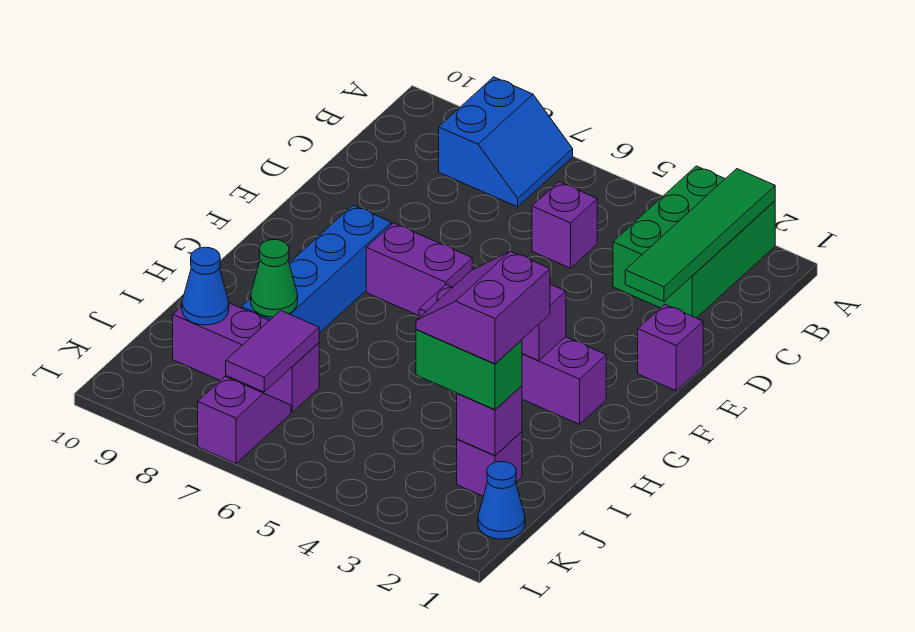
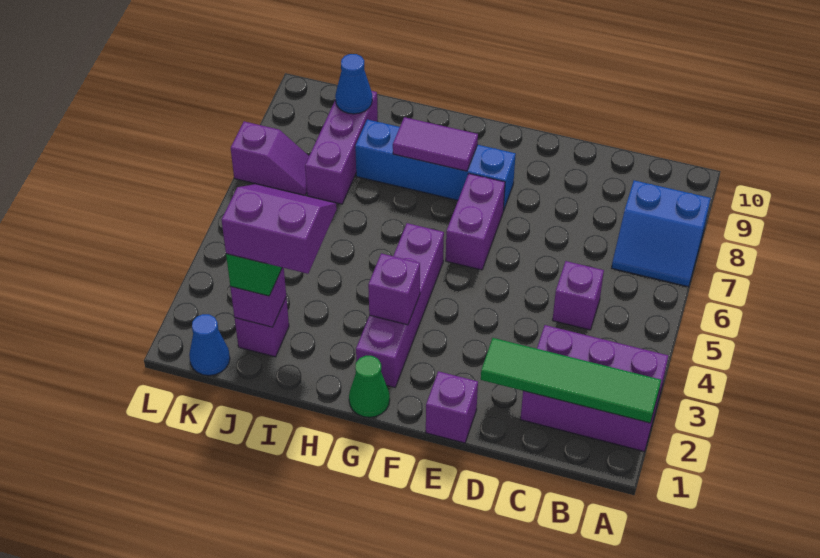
green 2x3 brick [613,166,775,318] -> purple 2x3 brick [520,325,668,452]
green 1x1 cone [251,240,298,317] -> green 1x1 cone moved to [349,356,390,417]
purple 1x2 tile [226,310,319,392] -> purple 1x2 tile moved to [393,117,478,171]

